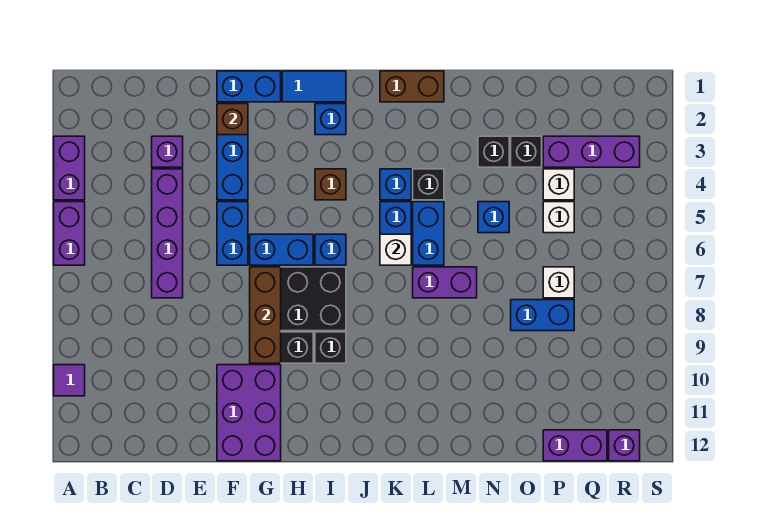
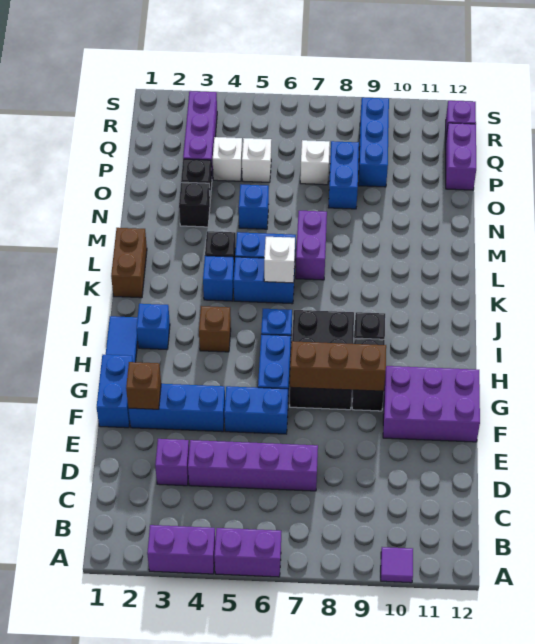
none -> blue 1x3 brick [358,98,389,187]

